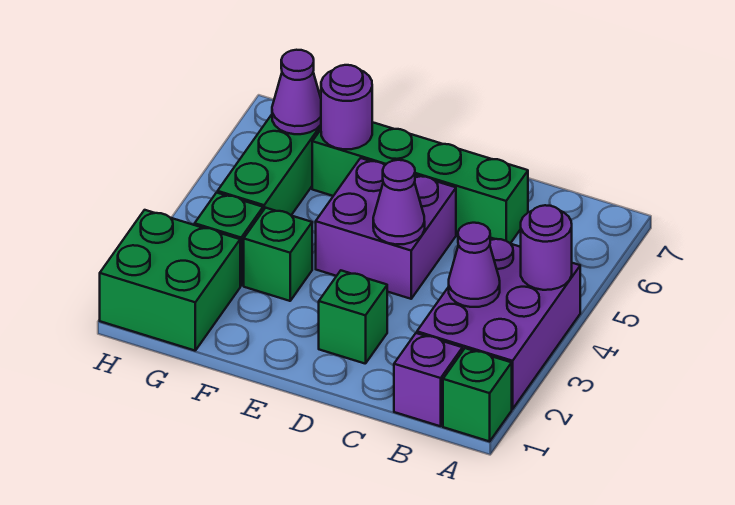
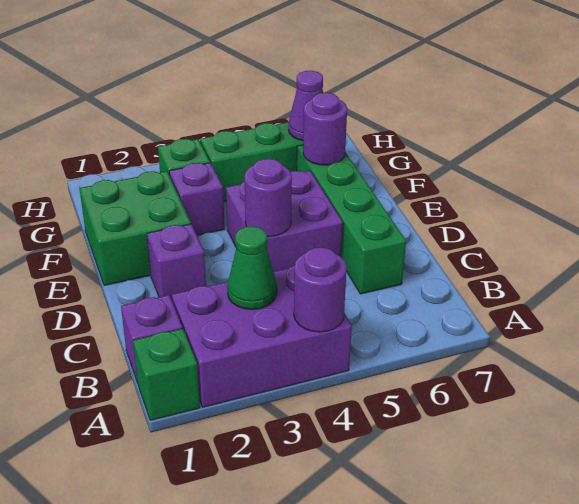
purple 1x1 cone [449,223,500,307] -> green 1x1 cone [227,226,277,309]
green 1x1 brick [319,271,387,364] -> purple 1x1 brick [147,224,206,300]
purple 1x1 cone [373,160,425,244] -> purple 1x1 round brick [244,159,292,236]
green 1x1 brick [244,208,312,301] -> purple 1x1 brick [169,163,225,235]
green 2x2 brick [100,210,240,351] -> green 2x2 brick moved to [79,171,191,286]

